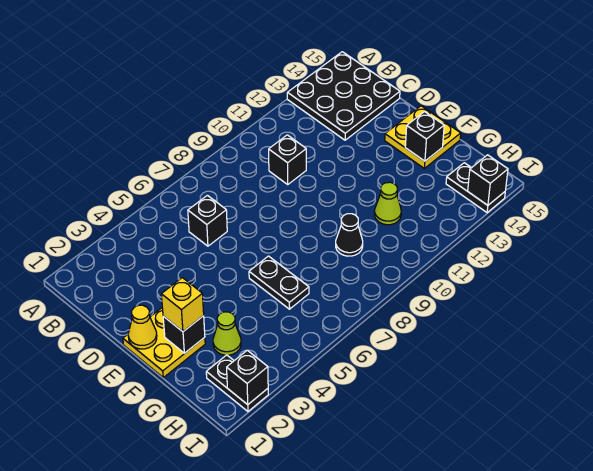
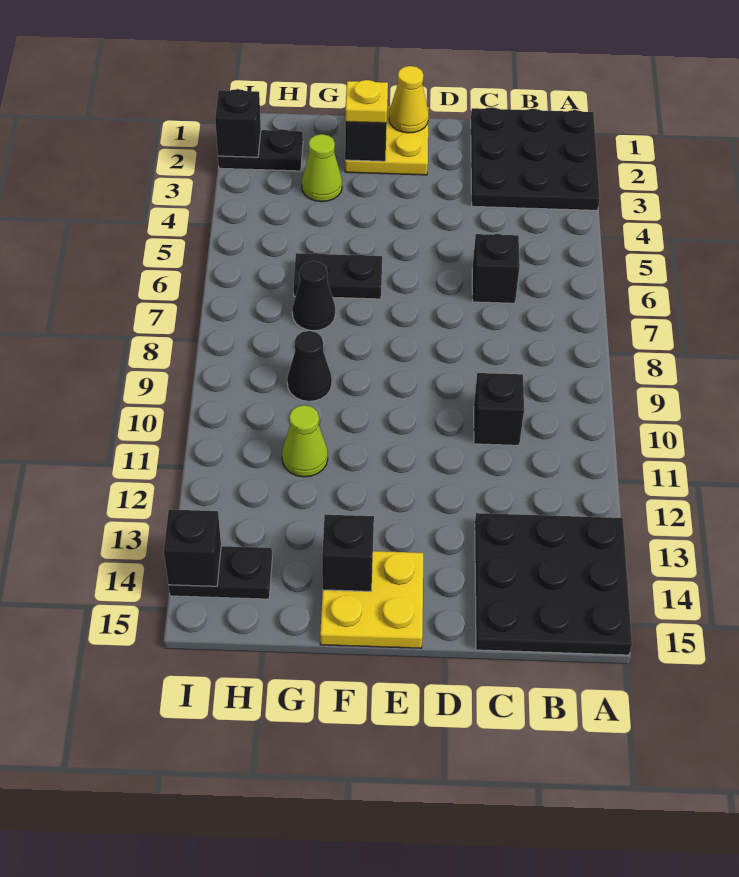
none -> black 3x3 plate [471,107,600,210]
yellow 1x1 brick [161,278,204,331] -> yellow 1x1 plate [345,80,388,123]
none -> black 1x1 cone [292,261,335,331]

